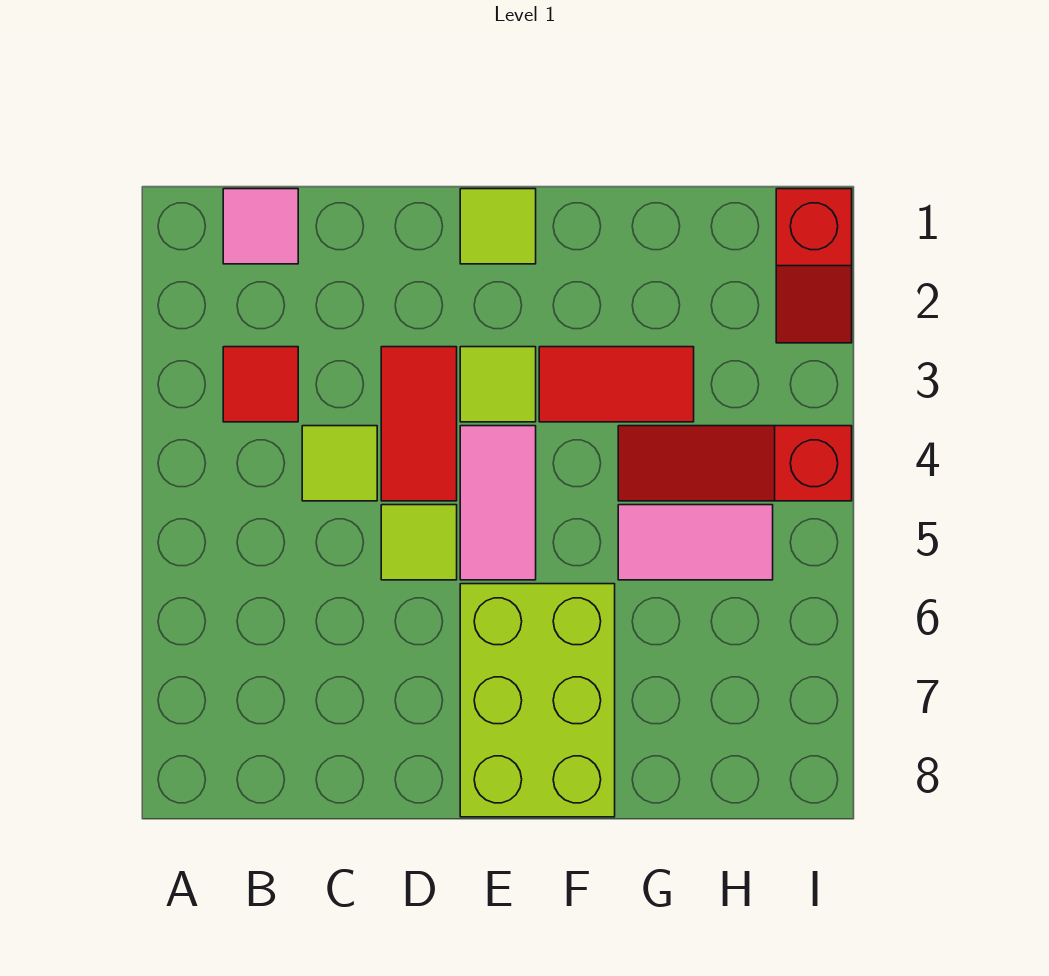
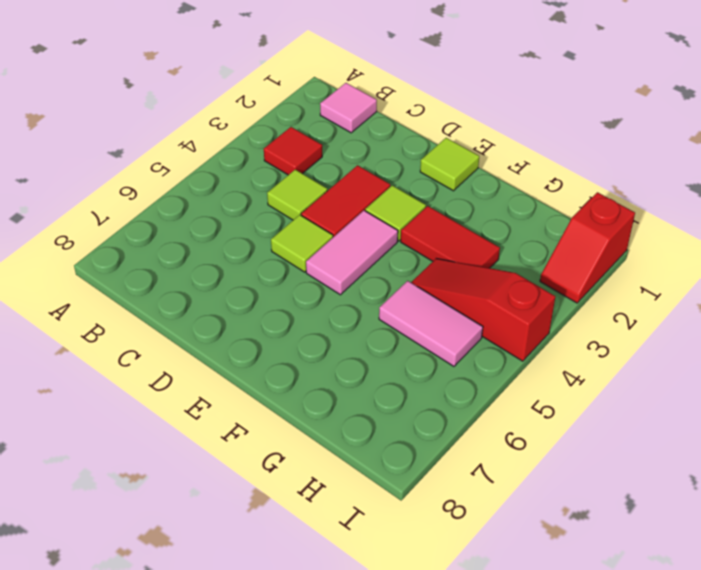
lime 2x3 brick [460,584,615,817] -> none

